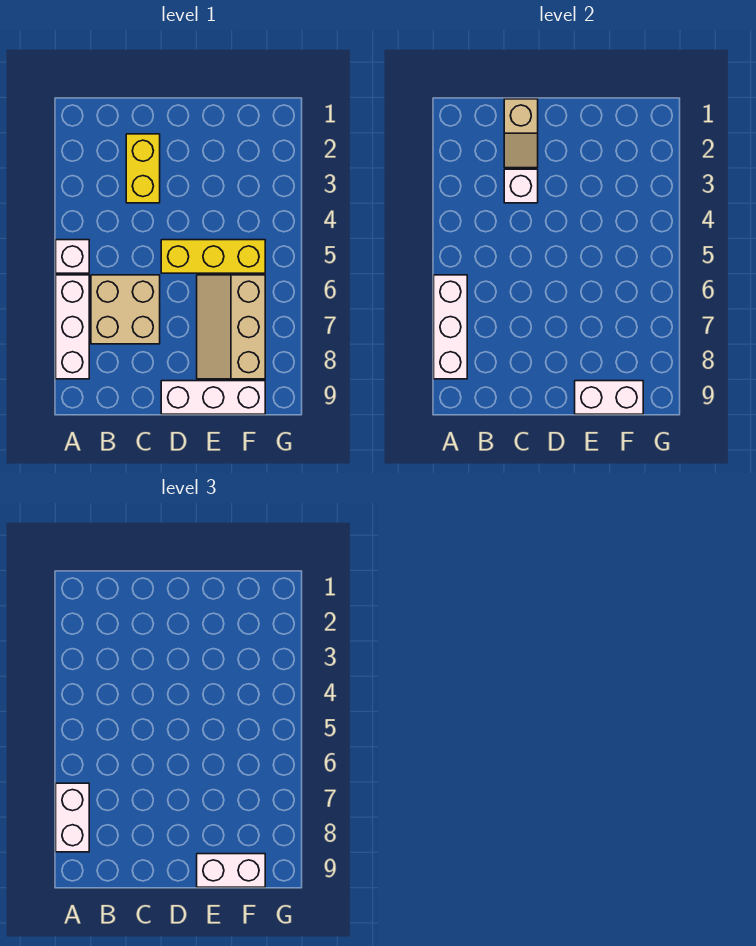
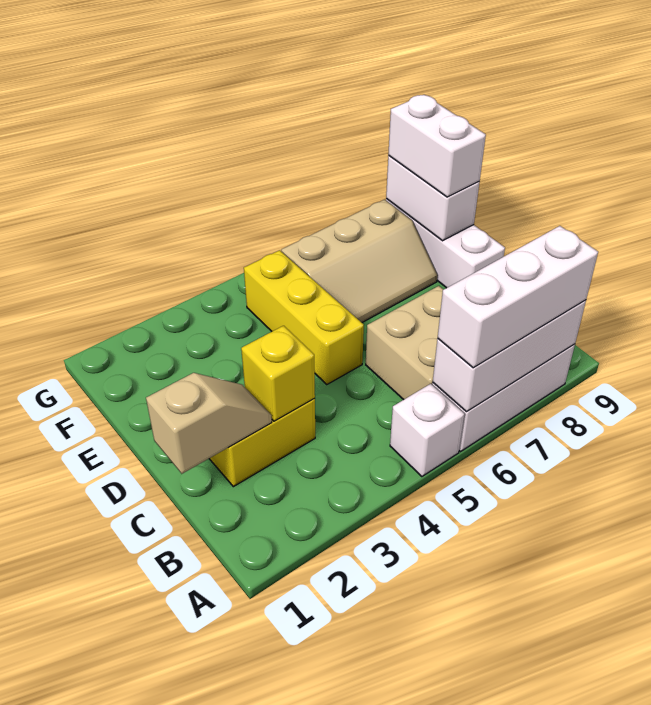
white 1x2 brick [56,783,89,852] -> white 1x3 brick [438,226,598,368]
white 1x1 brick [504,169,538,203] -> yellow 1x1 brick [241,326,315,421]

